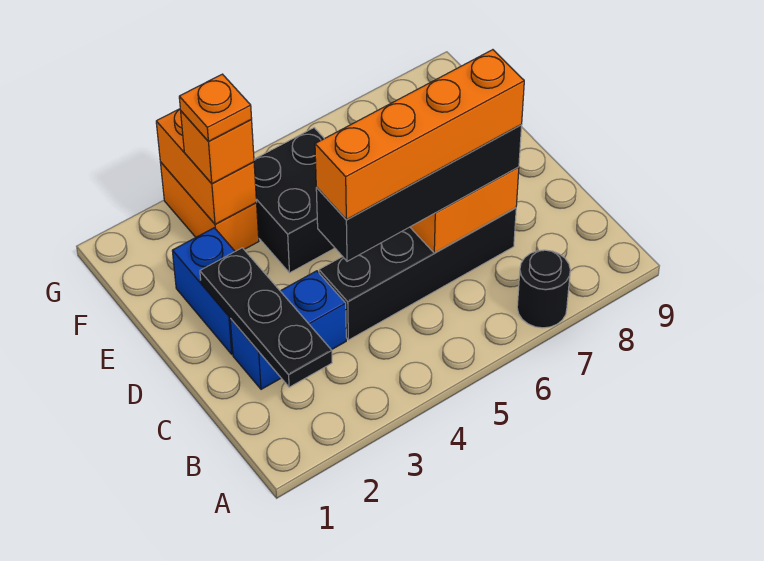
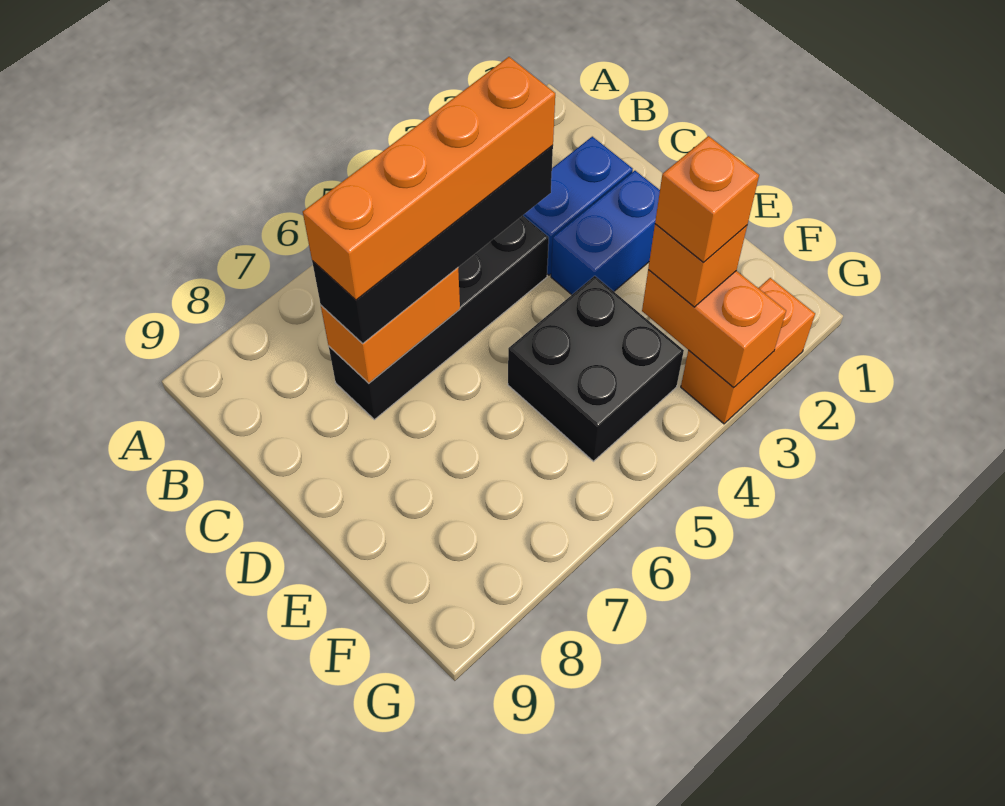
black 1x1 round brick [517,250,570,328] -> none
black 1x3 plate [200,248,332,387] -> none
blue 1x2 brick [172,228,235,354] -> blue 1x2 brick turned to [551,171,660,295]
orange 1x2 brick [160,162,259,251] -> orange 1x2 brick turned to [681,278,815,424]
orange 1x1 plate [179,74,252,141] -> orange 1x1 brick [655,136,759,262]

